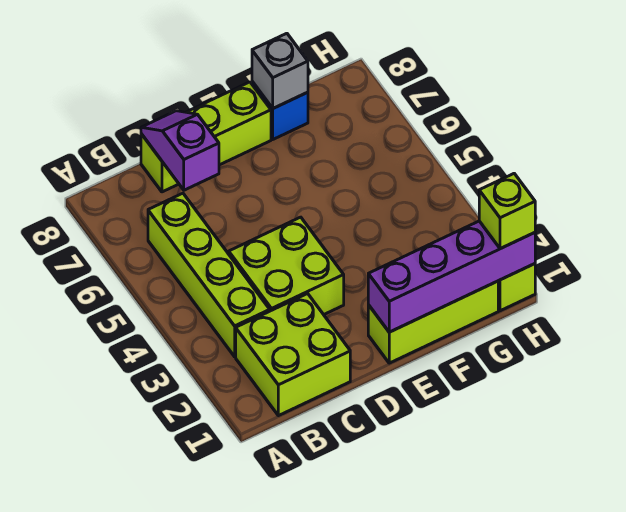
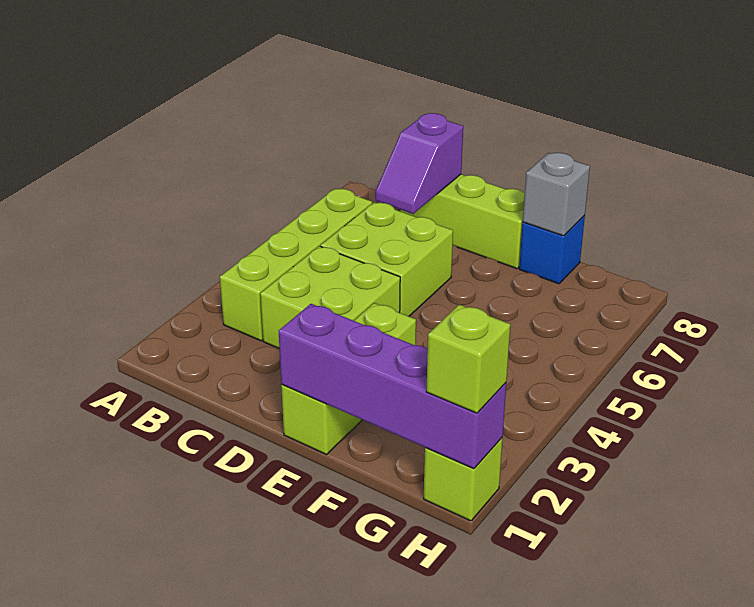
lime 2x2 brick [236,294,350,416] -> lime 2x2 brick moved to [321,202,453,316]
purple 1x2 slope [141,111,219,190] -> purple 1x2 slope turned to [375,113,463,214]
lime 1x3 brick [368,281,498,363] -> lime 1x3 brick turned to [281,303,416,455]

